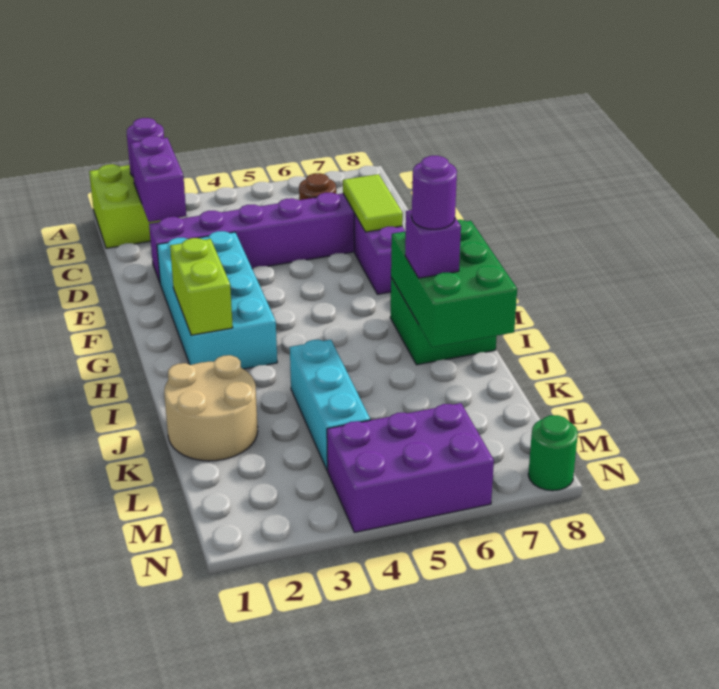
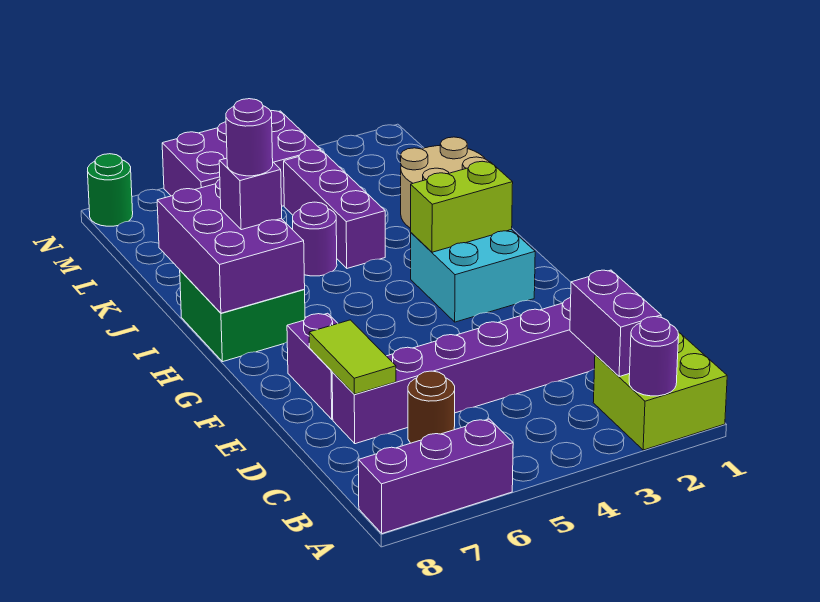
none -> purple 1x3 brick [358,419,513,534]
cyan 2x4 brick [157,231,277,369] -> cyan 2x2 brick [411,230,535,322]
lime 1x2 brick [170,238,233,335] -> lime 1x2 brick turned to [411,161,513,252]
green 2x3 brick [391,220,517,347] -> purple 2x3 brick [157,180,305,313]
cyan 1x3 brick [290,340,370,471] -> purple 1x3 brick [284,150,385,268]
none -> purple 1x1 round brick [293,202,337,276]

